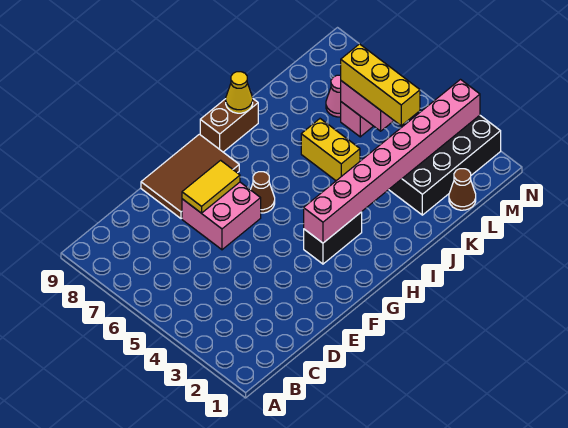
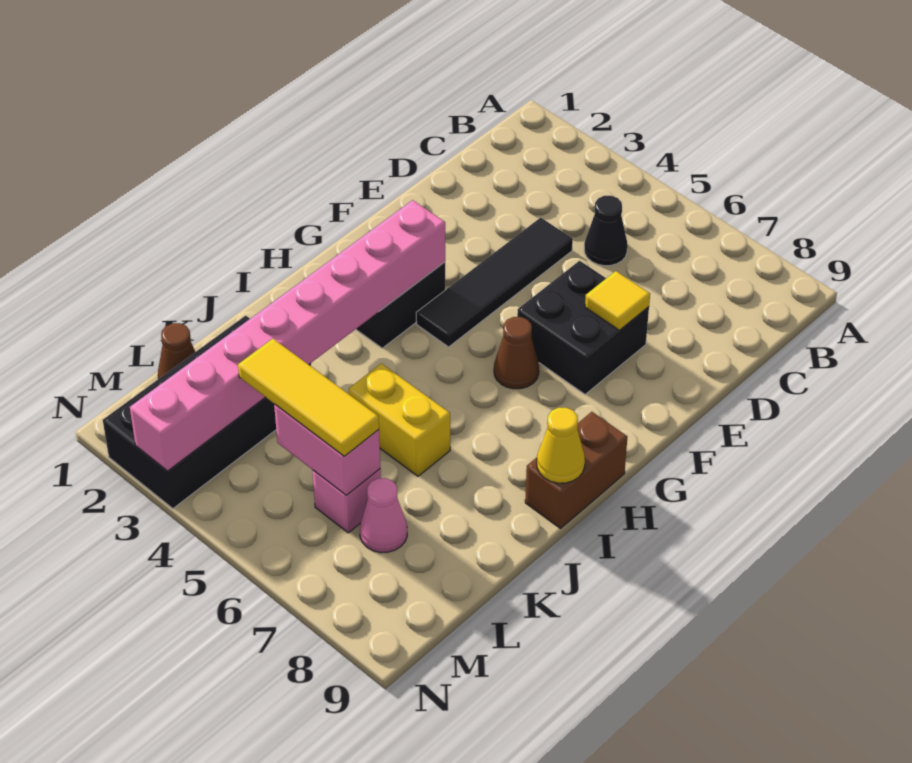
none -> black 1x1 cone [584,196,628,266]
none -> black 1x4 tile [416,218,573,347]
pink 2x2 brick [182,182,261,250] -> black 2x2 brick [517,261,649,394]
yellow 1x2 tile [182,160,240,213] -> yellow 1x1 tile [585,271,650,330]
brown 2x3 tile [141,134,239,219] -> none
yellow 1x3 brick [341,44,420,126] -> yellow 1x3 tile [238,339,379,456]

